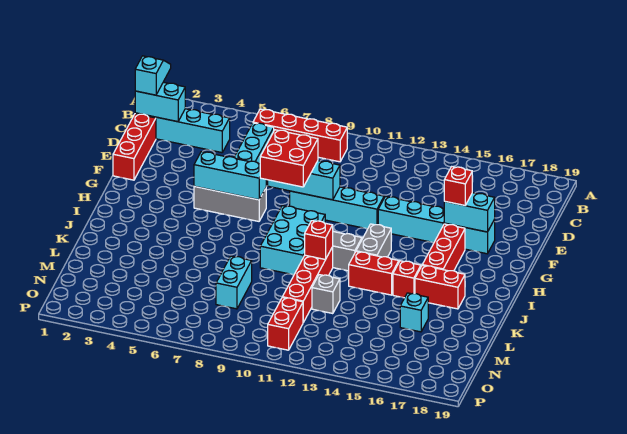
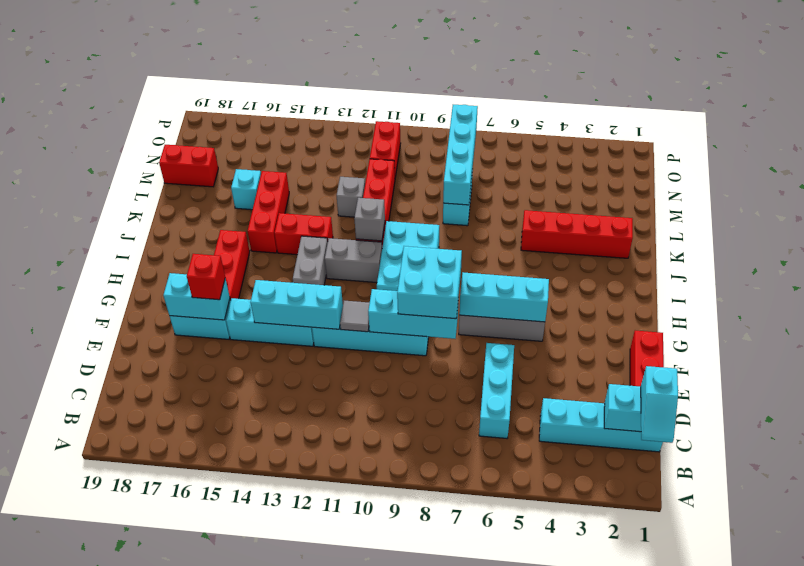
red 1x4 brick [253,109,347,162] -> red 1x4 brick moved to [521,210,633,258]
red 2x2 brick [260,130,318,187] -> cyan 2x2 brick [397,246,462,319]
none -> grey 1x1 tile [340,301,370,332]
none -> cyan 1x3 brick [251,280,343,329]
red 1x1 brick [305,221,333,260] -> grey 1x1 brick [354,198,385,241]
red 1x1 brick [393,261,421,298] -> red 1x3 brick [248,171,289,253]
red 1x2 brick [415,265,465,309] -> red 1x2 brick moved to [159,145,218,187]
none -> cyan 1x4 brick [443,105,478,205]

